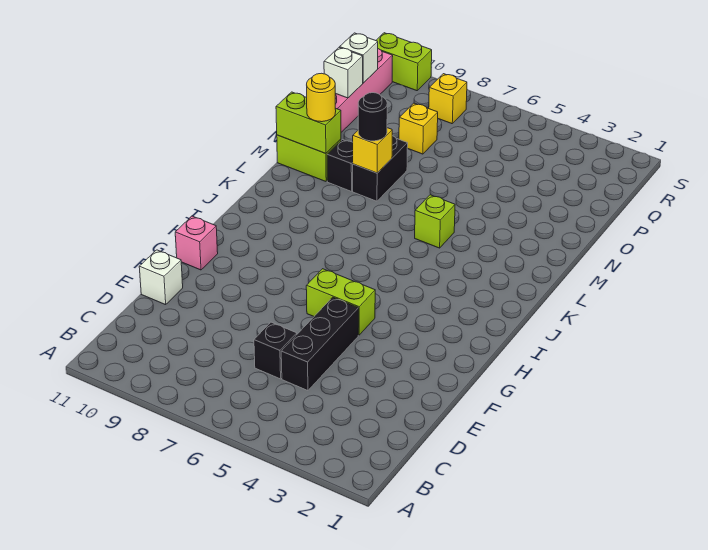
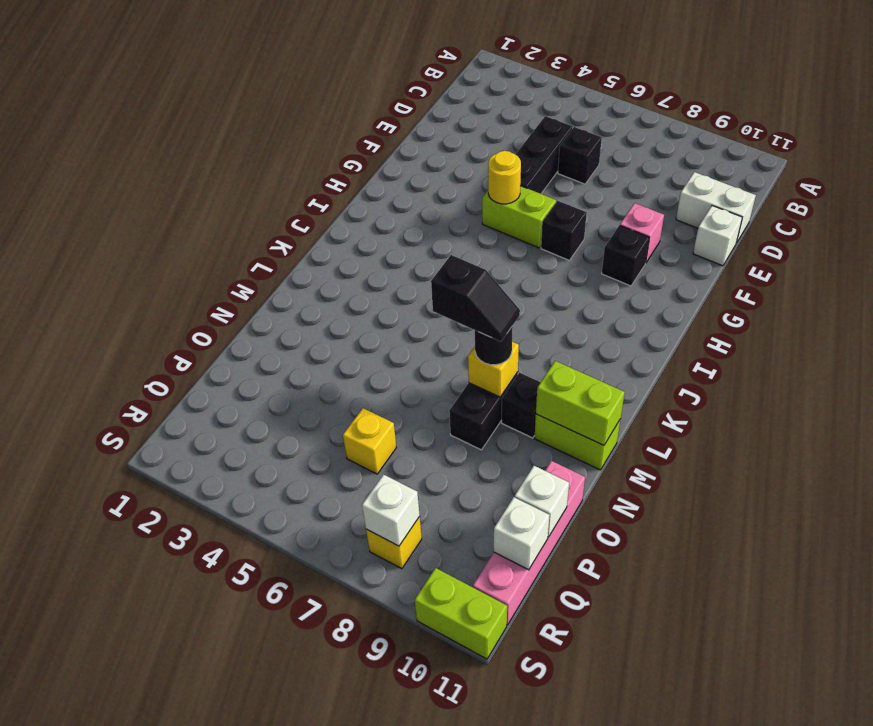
none -> white 1x2 brick [676,172,756,243]
none -> black 1x1 brick [541,201,587,260]
none -> black 1x1 brick [602,225,649,286]
pink 1x1 brick [175,216,218,270] -> pink 1x1 brick moved to [620,203,664,262]
lime 1x1 brick [415,195,455,248] -> none
none -> black 1x2 slope [431,255,520,342]
yellow 1x1 round brick [307,73,336,122] -> yellow 1x1 round brick moved to [488,151,521,204]
yellow 1x1 brick [399,103,438,154] -> yellow 1x1 brick moved to [343,408,396,474]
none -> white 1x1 brick [362,475,420,546]

